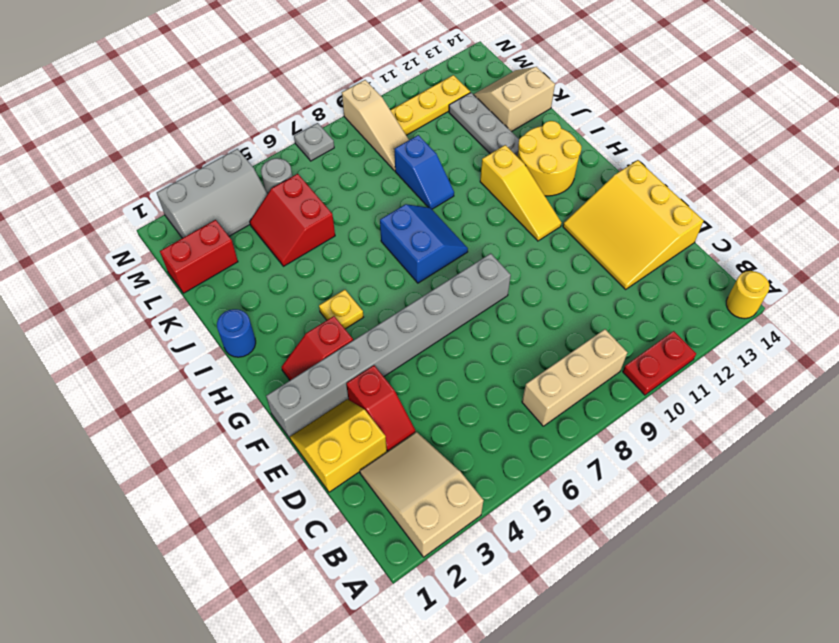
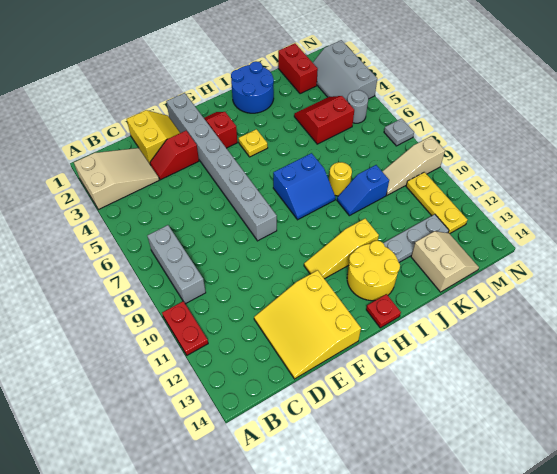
yellow 1x1 round brick [726,271,769,319] -> yellow 1x1 round brick moved to [329,162,352,196]
tan 1x3 brick [522,329,627,426] -> grey 1x3 brick [147,225,206,304]
yellow 3x3 slope [563,160,704,289] -> yellow 3x3 slope turned to [254,270,361,379]
none -> red 1x1 plate [366,294,401,328]
blue 1x1 round brick [217,309,256,357] -> blue 2x2 round brick [231,61,274,113]

